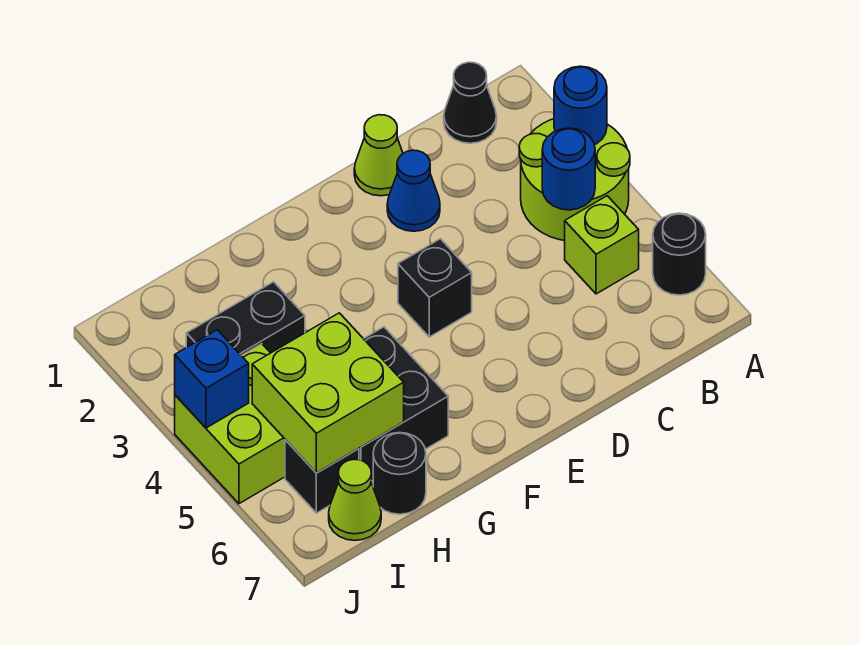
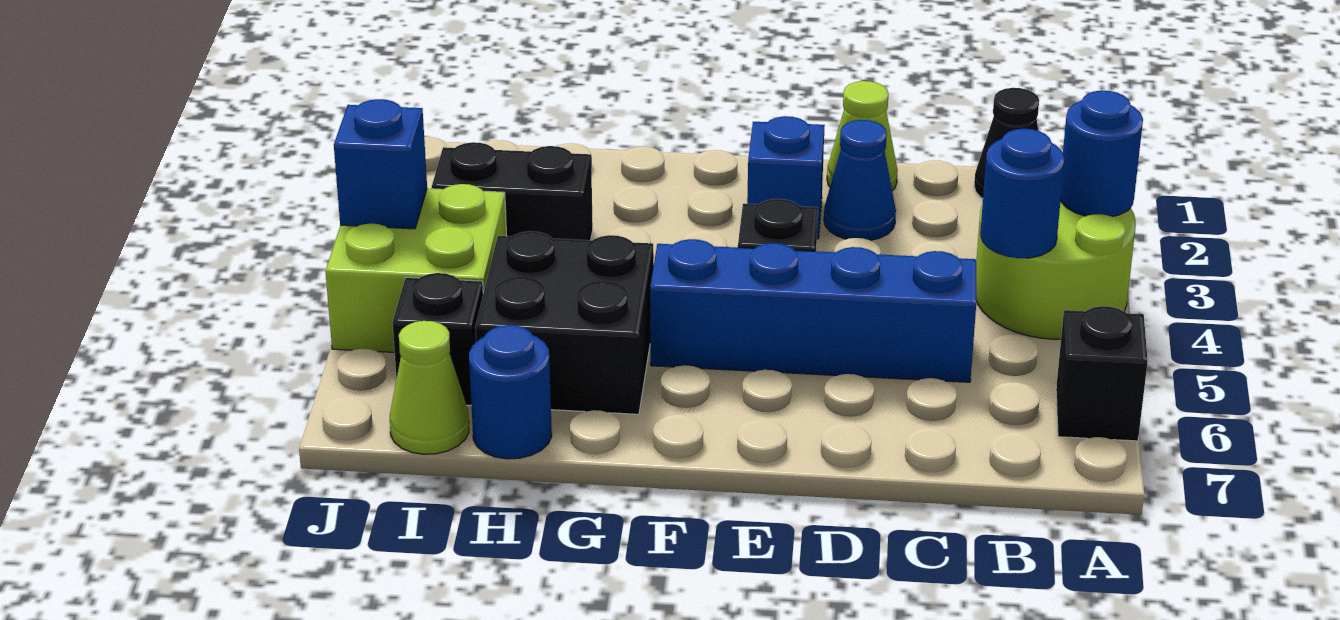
black 1x1 round brick [653,213,706,295] -> black 1x1 brick [1056,306,1148,441]
lime 1x1 brick [565,196,639,294] -> none
none -> blue 1x4 brick [650,239,976,382]
none -> blue 1x1 brick [747,116,825,239]
lime 2x2 brick [252,313,404,473] -> none
black 1x1 round brick [373,433,426,514] -> blue 1x1 round brick [469,325,552,459]

